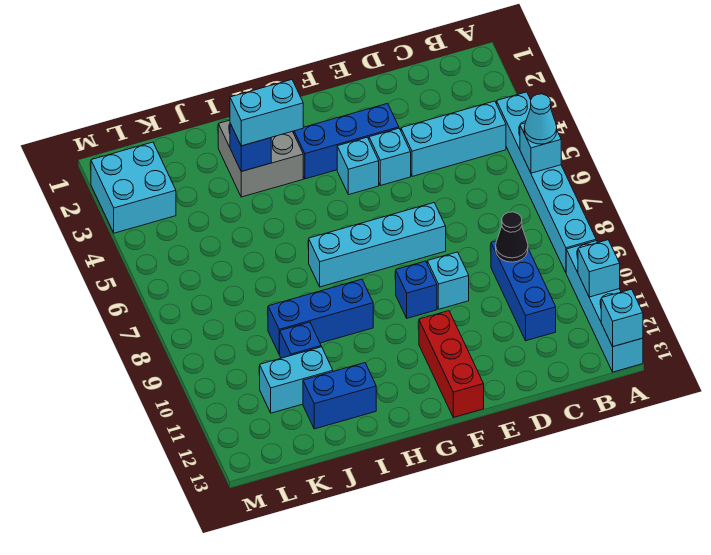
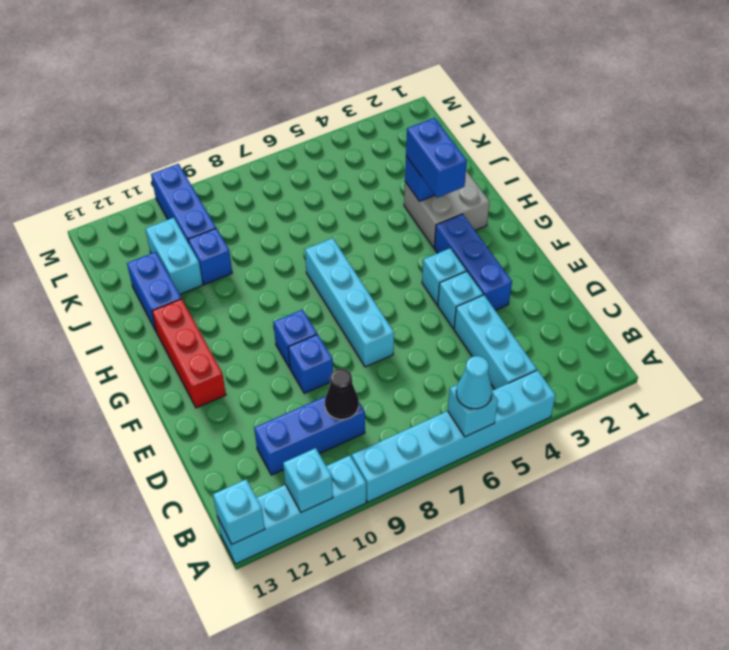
cyan 1x1 brick [427,252,469,309] -> blue 1x1 brick [288,334,333,393]
red 1x3 brick [419,311,484,417] -> red 1x3 brick turned to [152,299,226,408]
cyan 1x2 brick [230,80,303,146] -> blue 1x2 brick [406,118,467,198]
blue 1x3 brick [268,279,373,354] -> blue 1x3 brick moved to [151,164,216,243]
cyan 2x2 brick [91,142,176,233] -> none

